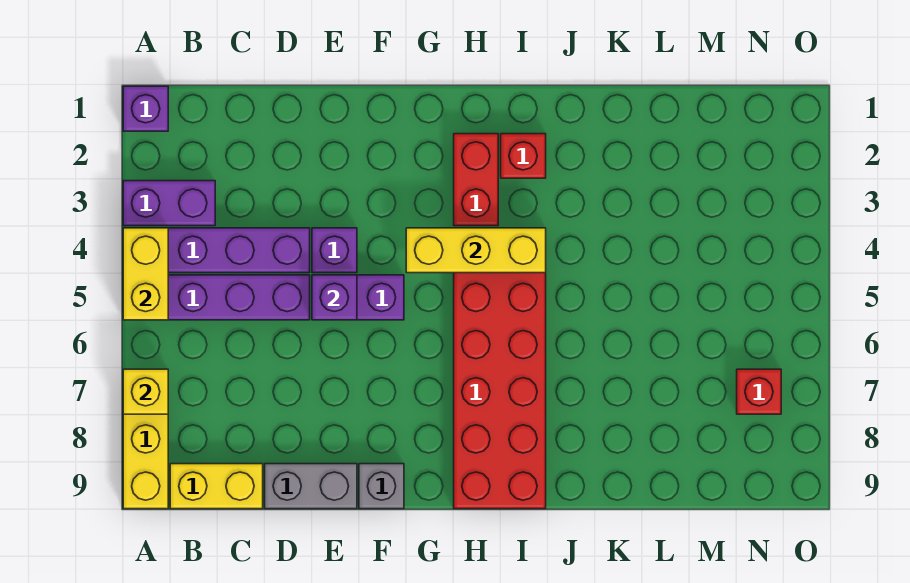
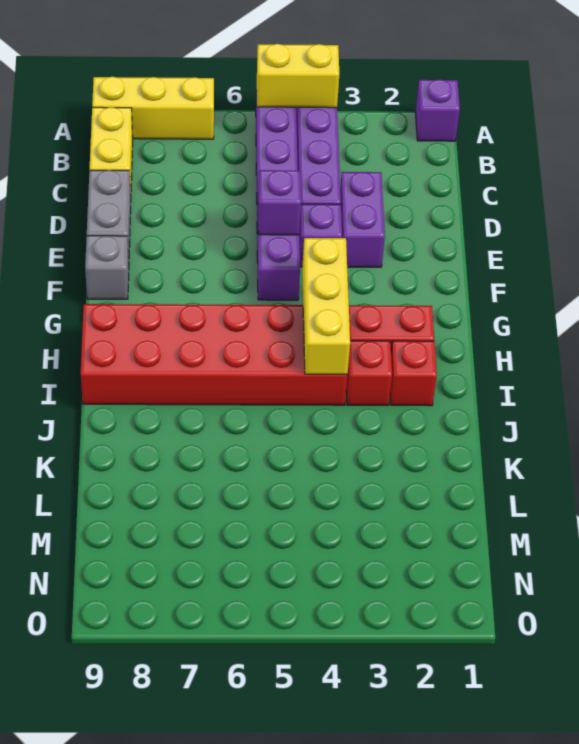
purple 1x2 brick [123,181,215,226] -> purple 1x2 brick moved to [340,172,385,267]
yellow 1x1 brick [123,369,168,414] -> none
red 1x1 brick [737,369,781,414] -> red 1x1 brick moved to [346,341,392,405]

